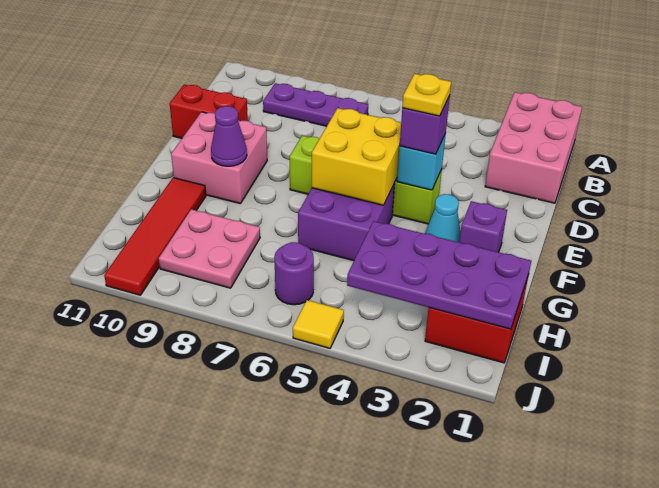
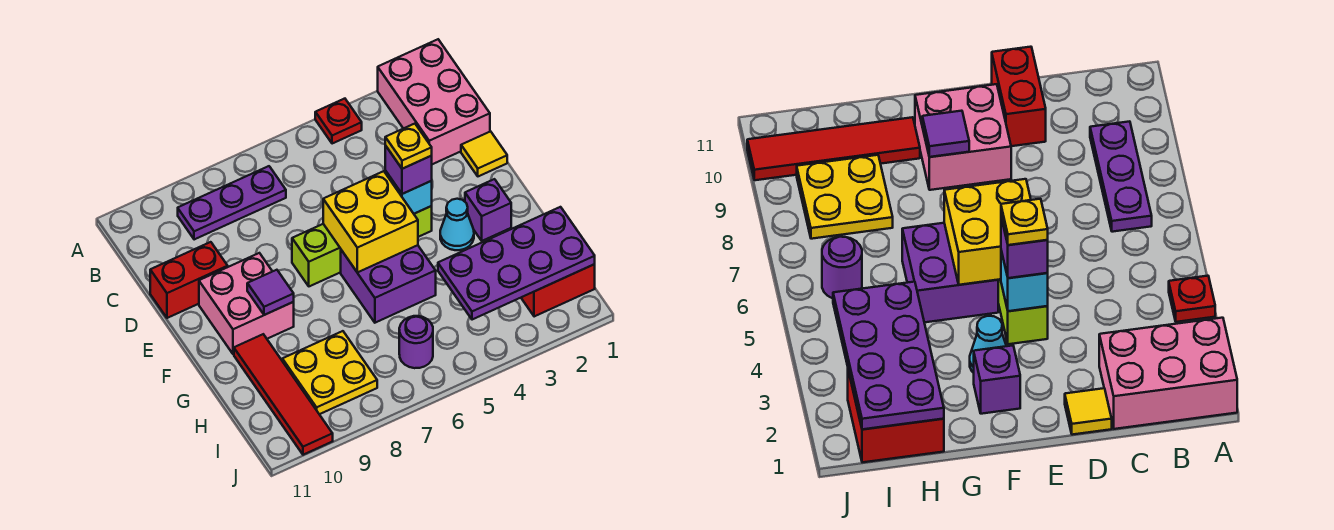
none -> red 1x1 plate [315,99,362,144]
purple 1x1 cone [211,106,247,166] -> purple 1x1 tile [247,270,294,315]
pink 2x2 plate [159,209,260,288] -> yellow 2x2 plate [282,331,377,414]
yellow 1x1 tile [293,300,344,348] -> yellow 1x1 tile moved to [461,131,507,176]

